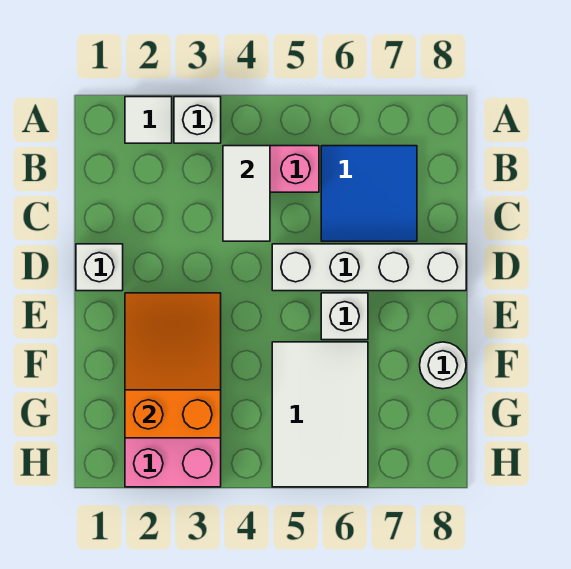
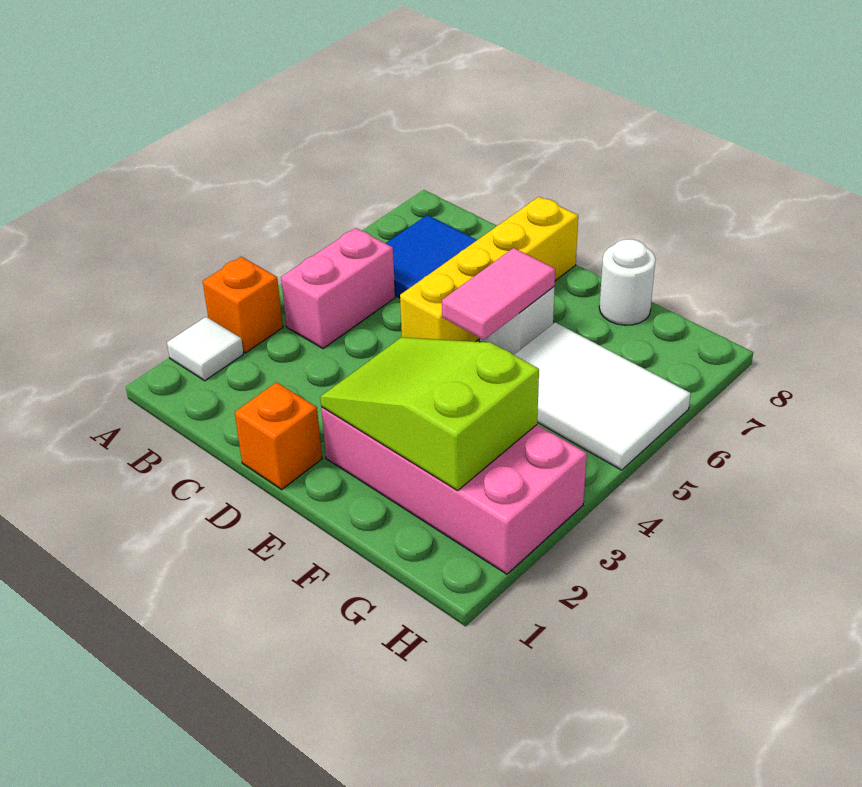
white 1x1 brick [174,97,221,143] -> orange 1x1 brick [203,257,283,353]
white 1x2 tile [223,146,270,241] -> none
white 1x1 brick [76,244,123,291] -> orange 1x1 brick [235,382,322,489]
white 1x4 brick [272,244,466,291] -> yellow 1x4 brick [400,197,578,342]
orange 2x3 slope [125,293,221,438] -> lime 2x3 slope [320,337,539,490]
none -> pink 1x2 tile [442,248,555,340]

